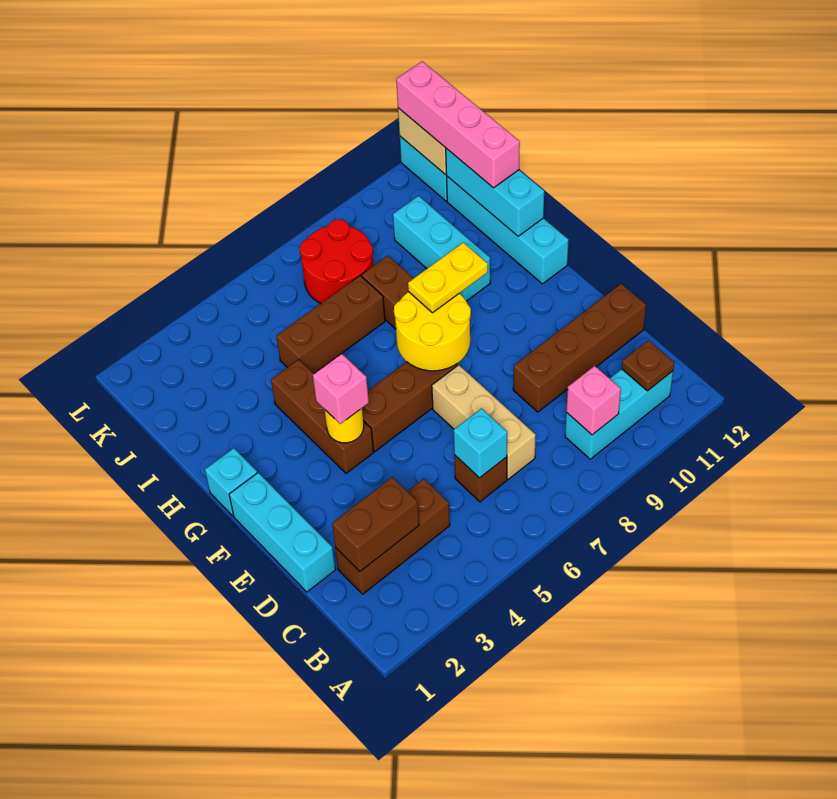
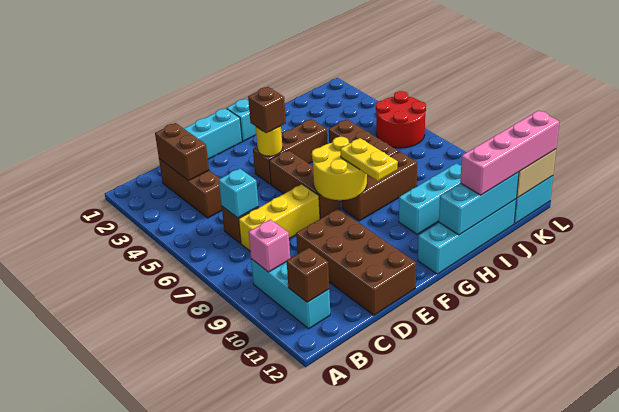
brown 1x1 plate [622,340,674,391] -> brown 1x1 brick [287,248,329,302]
tan 1x3 brick [432,365,536,479] -> yellow 1x3 brick [239,184,320,251]
brown 1x4 brick [513,284,646,412] -> brown 2x4 brick [296,209,416,315]
pink 1x1 brick [313,354,369,424] -> brown 1x1 brick [248,87,286,133]
red 2x2 round brick [300,219,373,303] -> red 2x2 round brick moved to [376,91,426,148]

